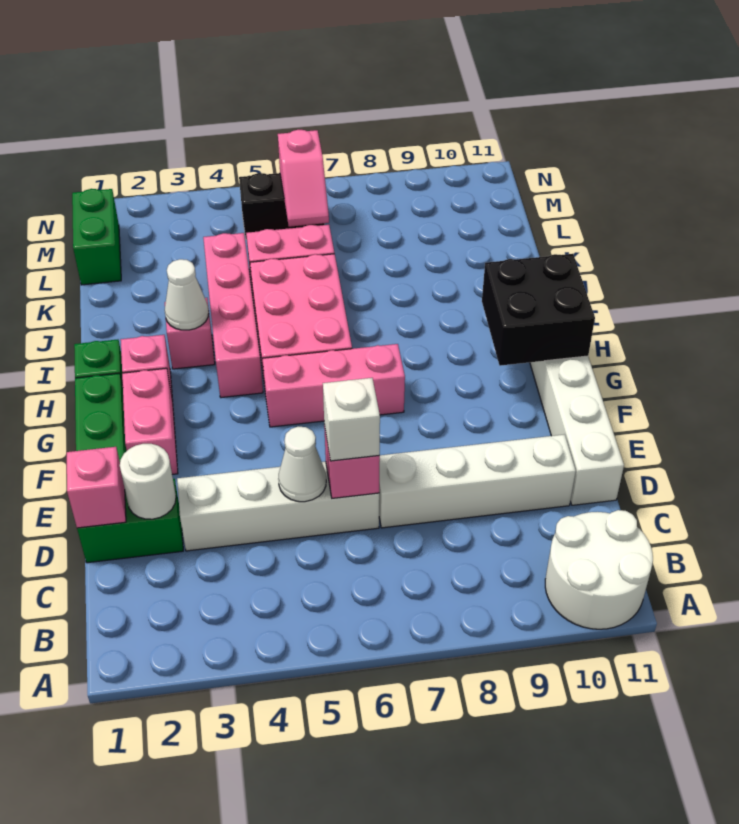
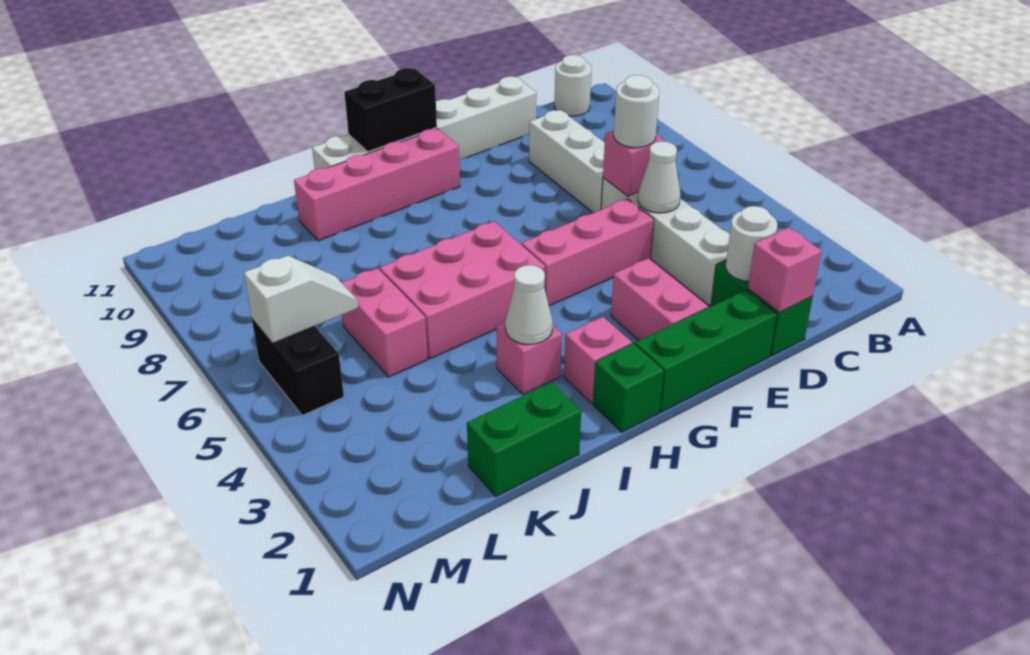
white 2x2 round brick [545,510,653,629] -> white 1x1 round brick [555,55,592,116]
white 1x1 brick [323,378,380,461] -> white 1x1 round brick [614,75,659,148]
white 1x4 brick [379,434,576,528] -> white 1x3 brick [529,110,605,213]
pink 1x2 brick [122,368,178,474] -> pink 1x2 brick turned to [611,258,708,340]
pink 1x3 brick [262,344,405,427] -> pink 1x3 brick turned to [522,199,654,306]
black 2x2 brick [482,254,595,366] -> black 1x2 brick [344,68,437,152]
pink 1x4 brick [203,233,263,398] -> pink 1x4 brick moved to [294,129,460,241]
green 1x2 brick [72,189,121,285] -> green 1x2 brick moved to [467,382,581,497]
pink 1x2 slope [278,130,329,227] -> white 1x2 slope [244,256,358,343]

